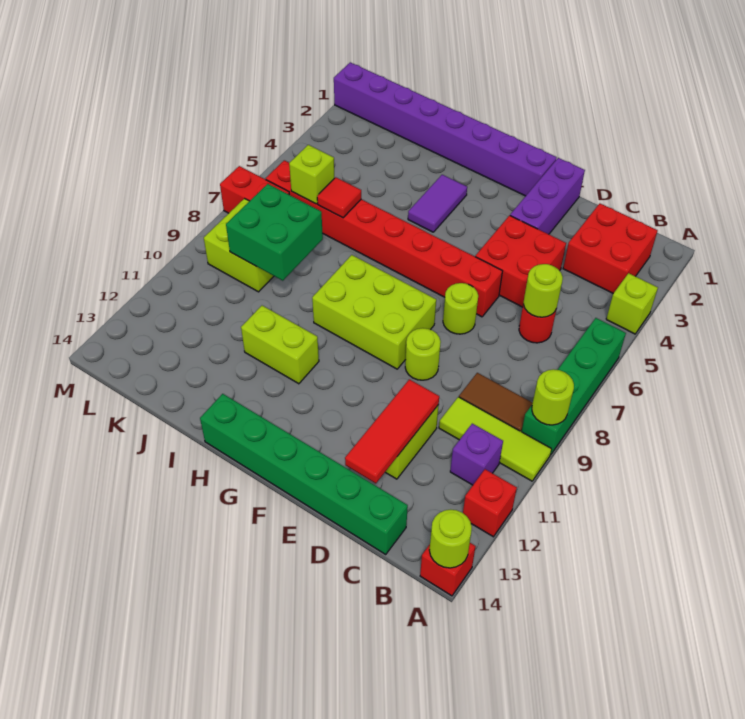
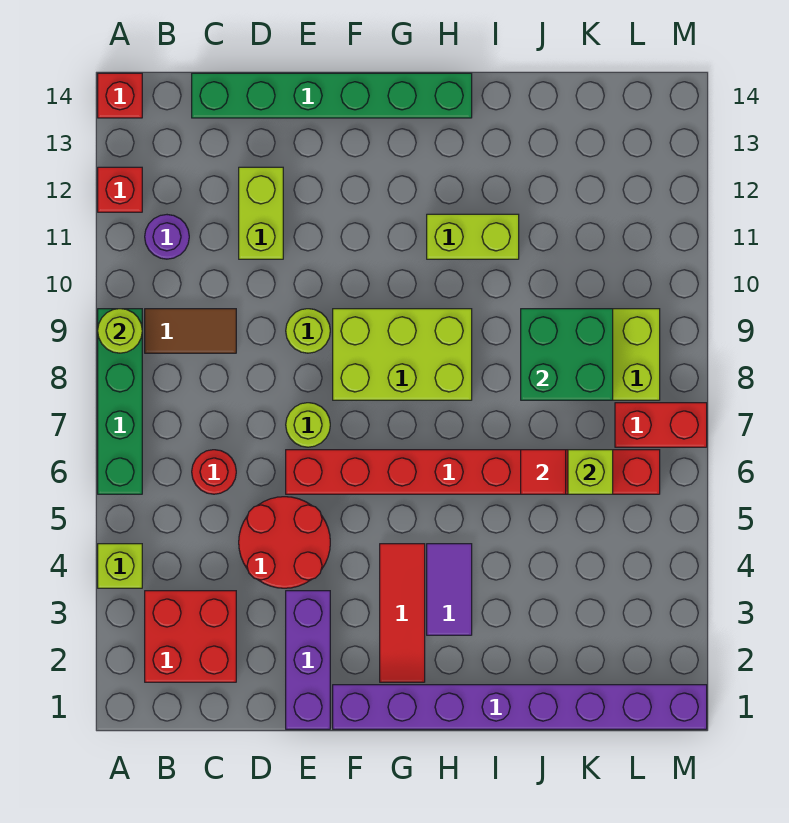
lime 1x3 tile [439,397,551,481] -> none
lime 1x1 round brick [429,510,472,568] -> none
purple 1x1 brick [450,424,503,485] -> purple 1x1 round brick [145,215,189,259]
lime 1x1 round brick [524,264,563,317] -> none
red 2x2 brick [475,216,566,307] -> red 2x2 round brick [239,497,330,588]
red 1x3 tile [345,379,439,483] -> red 1x3 tile moved to [380,544,425,682]

